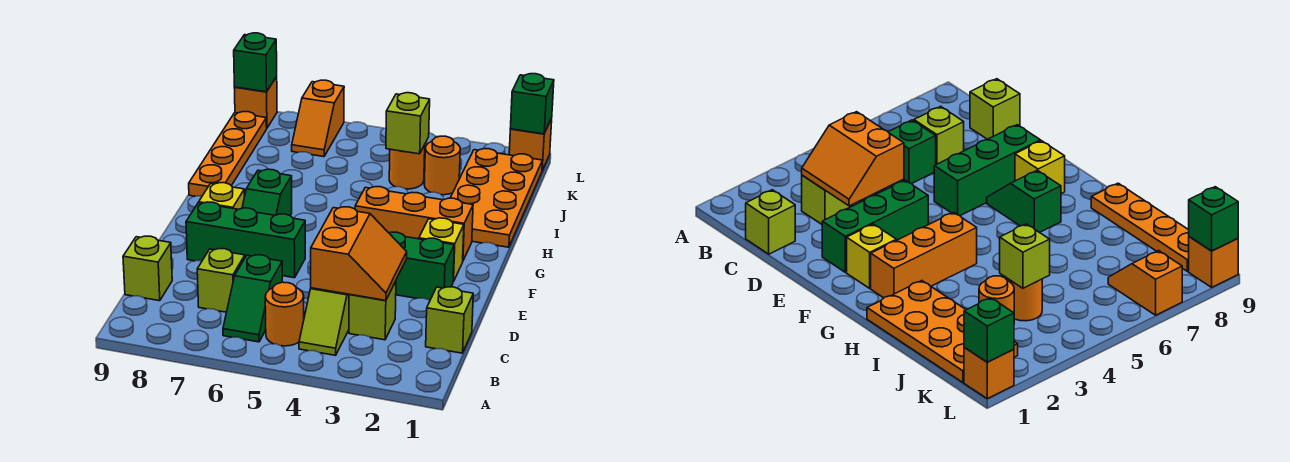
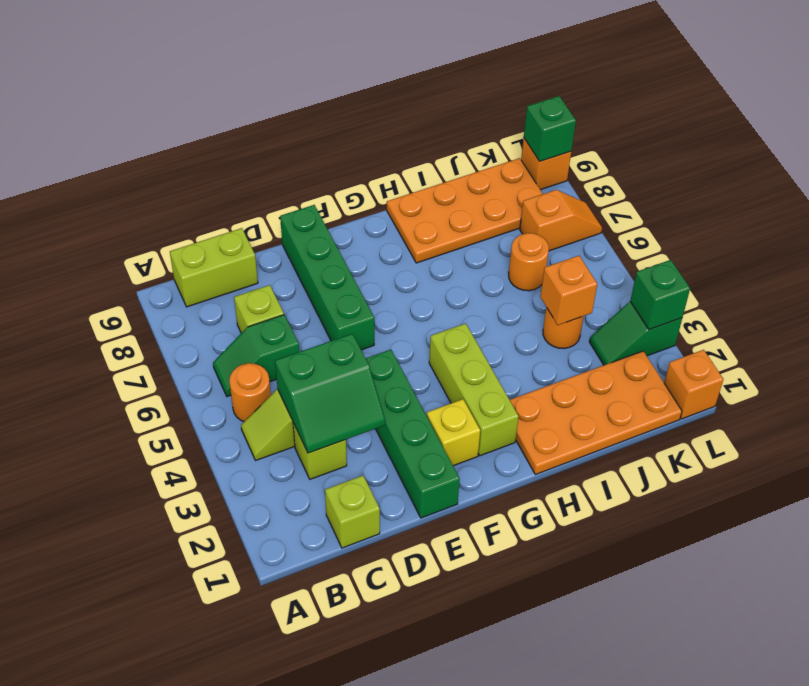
orange 2x2 slope [311,207,407,300] -> green 2x2 slope [275,334,385,453]
lime 1x1 brick [123,236,172,301] -> lime 1x2 brick [170,228,258,307]
green 1x3 brick [389,232,454,301] -> green 1x4 brick [366,350,460,518]
green 1x3 brick [186,202,305,278] -> green 1x4 brick [280,205,374,350]
green 1x2 slope [242,169,292,215] -> green 1x2 slope moved to [589,302,682,365]
yellow 1x1 brick [199,183,244,209] -> none
orange 1x3 brick [355,187,473,260] -> lime 1x3 brick [429,323,519,456]
orange 1x4 plate [189,112,267,196] -> orange 2x4 plate [387,158,543,263]
orange 1x1 round brick [424,136,460,195] -> orange 1x1 round brick moved to [509,233,549,291]
lime 1x1 brick [386,93,430,154] -> orange 1x1 brick [540,256,597,325]
orange 1x2 slope [292,80,344,157] -> orange 1x2 slope turned to [520,190,602,251]
green 1x1 brick [510,74,554,134] -> green 1x1 brick moved to [630,260,690,330]

